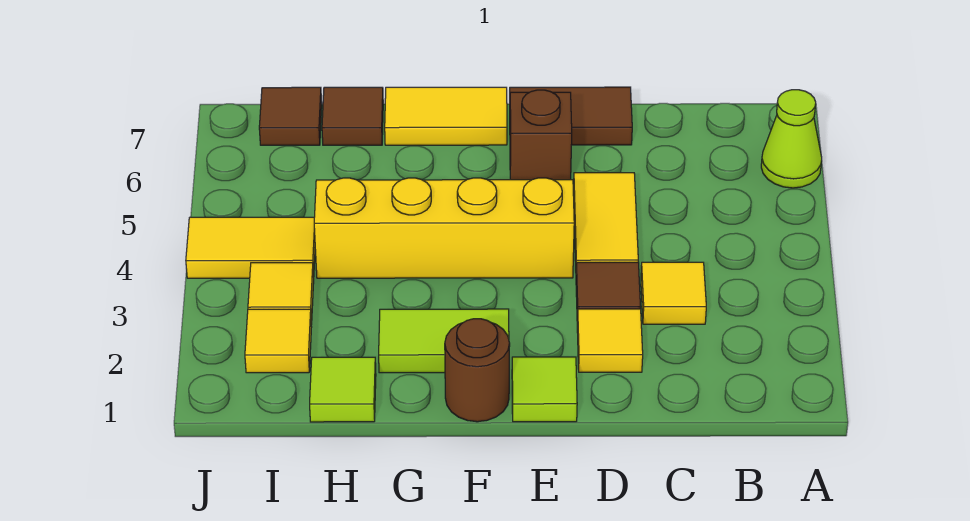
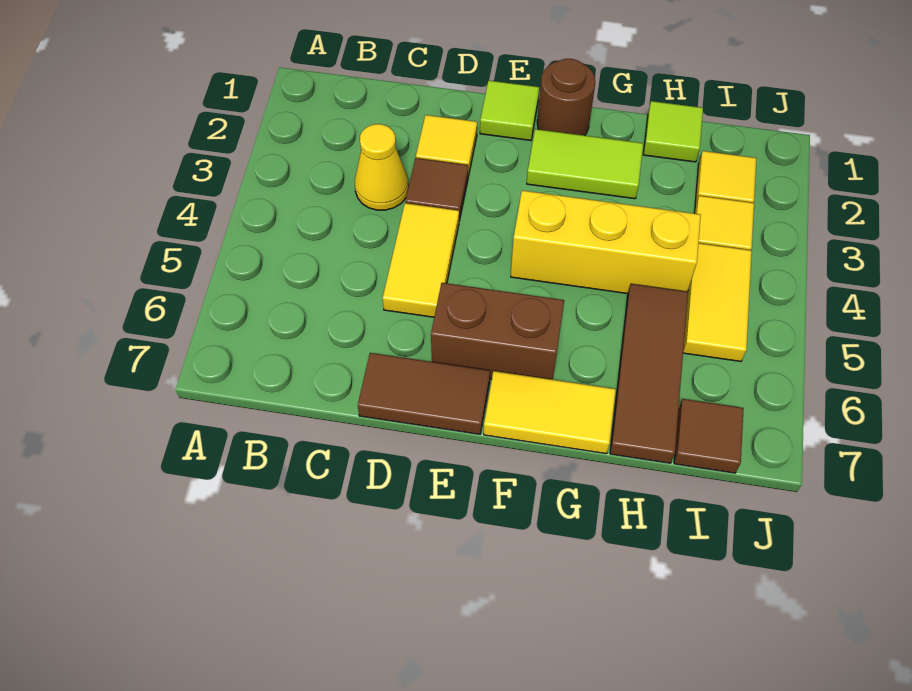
lime 1x1 cone [761,90,822,188] -> none
yellow 1x1 tile [641,262,706,324] -> yellow 1x1 cone [355,124,409,210]
yellow 1x4 brick [314,178,574,278] -> yellow 1x3 brick [511,190,701,294]
brown 1x1 brick [510,90,572,180] -> brown 1x2 brick [431,283,564,380]
brown 1x1 tile [322,87,383,145] -> brown 1x3 tile [610,284,688,463]
yellow 1x2 tile [186,217,315,278] -> yellow 1x2 tile turned to [683,243,752,361]

